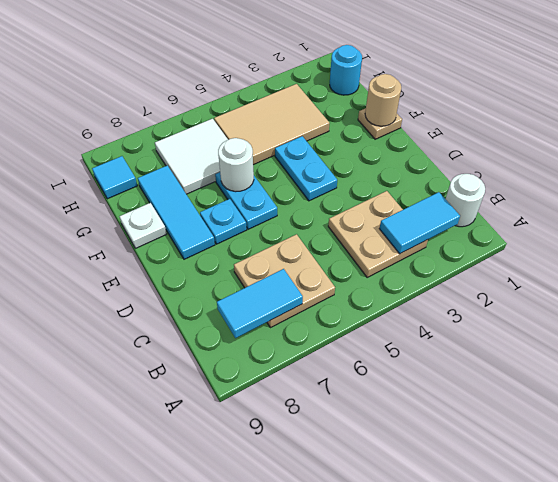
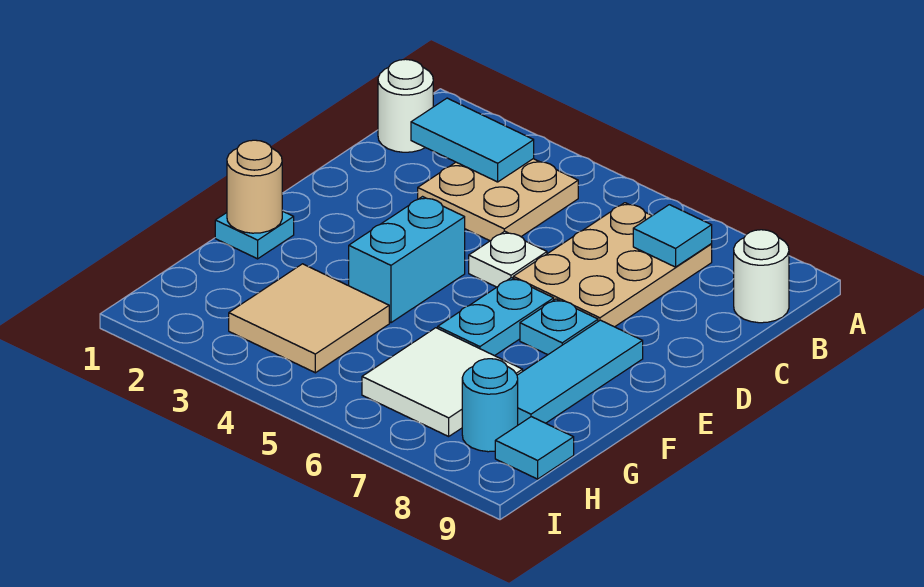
tan 2x2 plate [234,234,335,328] -> tan 2x3 plate [513,203,712,327]
cyan 1x2 tile [217,269,303,338] -> cyan 1x1 tile [633,205,712,267]
cyan 1x2 plate [275,136,337,201] -> cyan 1x2 brick [349,197,465,323]
tan 1x1 plate [358,108,402,139] -> cyan 1x1 plate [215,211,294,259]
white 1x1 round brick [218,138,254,192] -> white 1x1 round brick moved to [734,230,789,323]
white 1x1 plate [119,203,167,248] -> white 1x1 plate moved to [469,231,547,287]
tan 2x3 tile [214,84,330,165] -> tan 2x2 tile [229,264,389,373]
cyan 1x1 round brick [330,45,362,95] -> cyan 1x1 round brick moved to [462,359,518,452]

